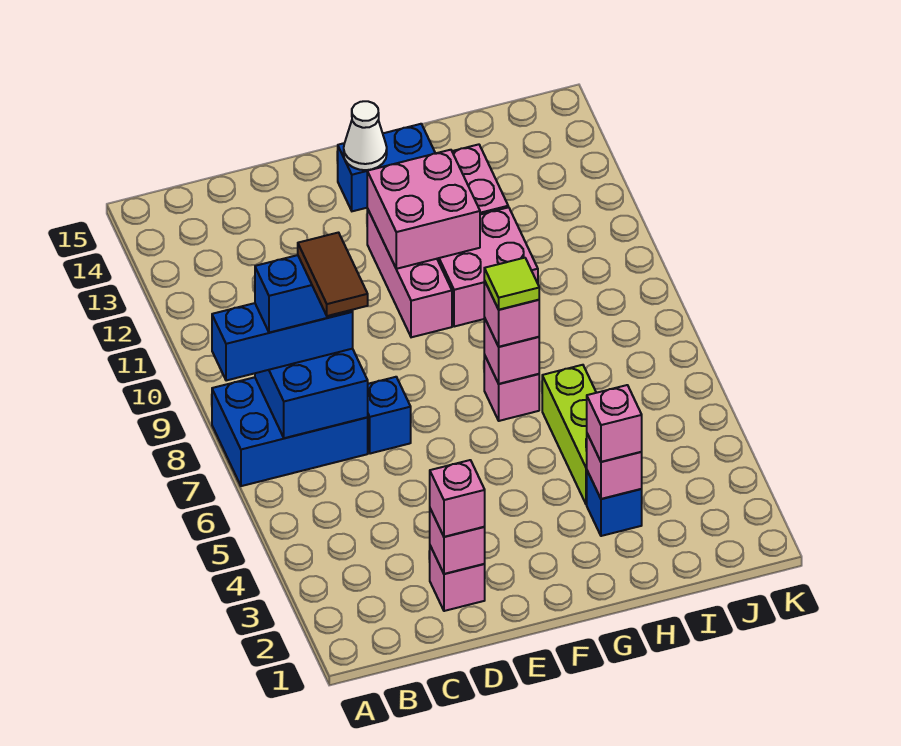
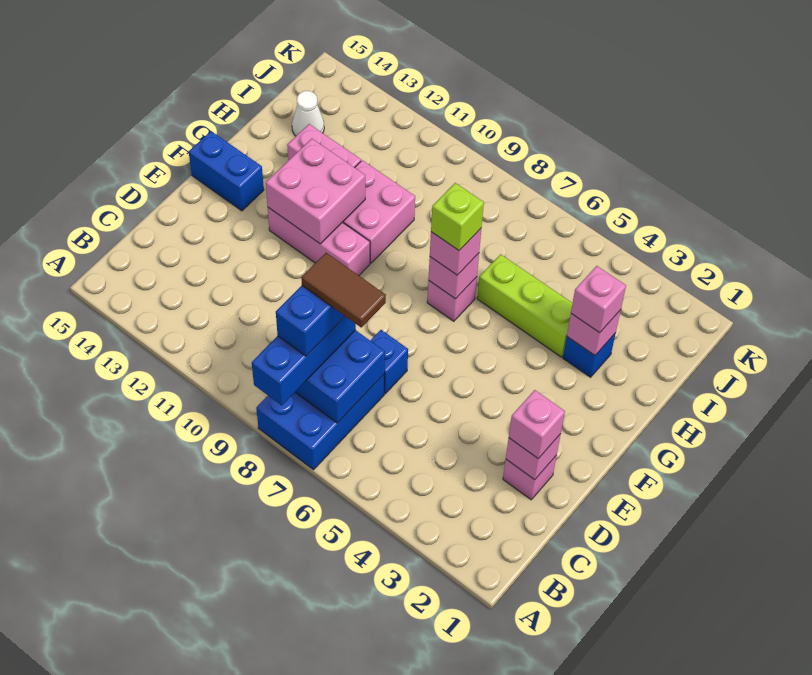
blue 1x2 brick [338,124,435,211] -> blue 1x2 brick turned to [189,131,264,211]
white 1x1 cone [344,101,387,170] -> white 1x1 cone moved to [292,91,324,136]
lime 1x1 tile [484,258,539,310] -> lime 1x1 brick [431,183,484,250]

